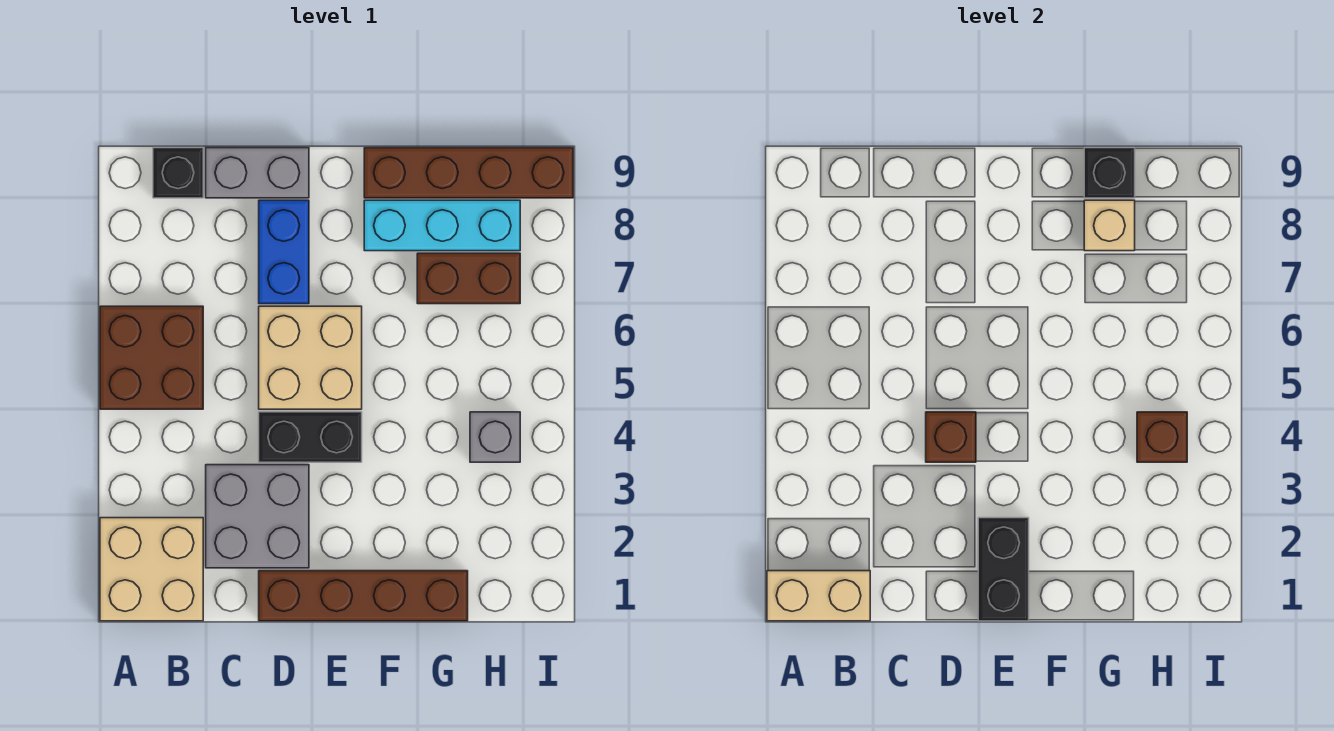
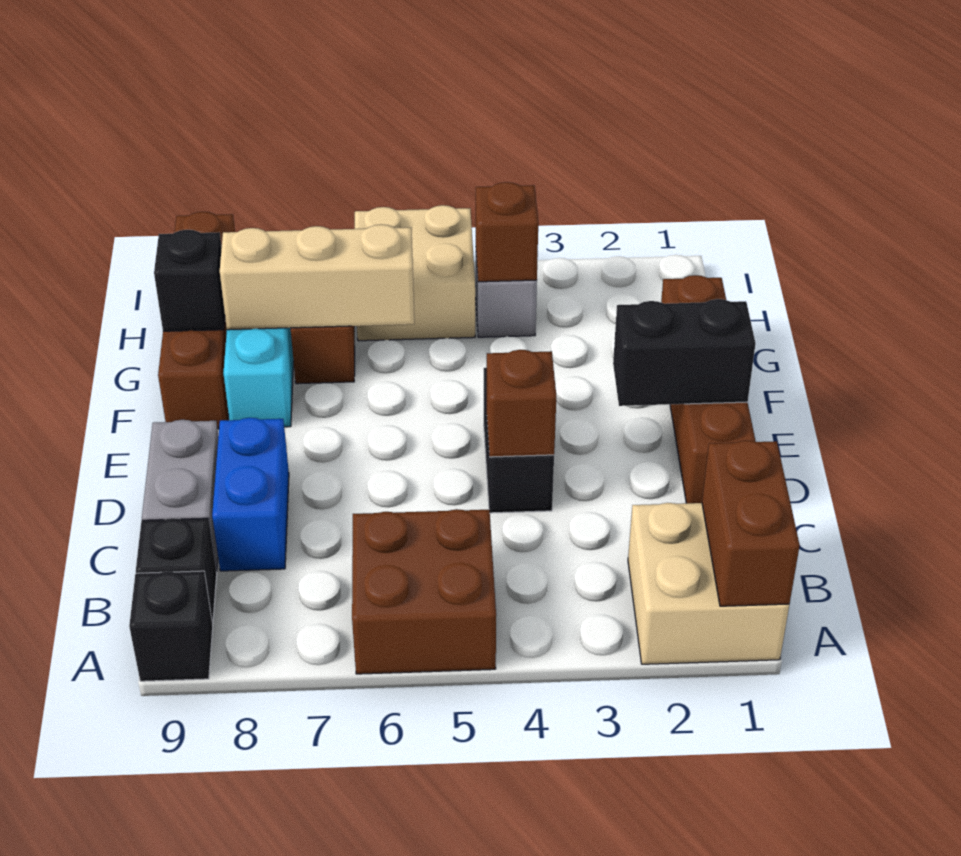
tan 1x2 brick [767,571,870,621] -> brown 1x2 brick [702,440,800,606]
none -> black 1x1 brick [129,571,213,681]
grey 2x2 brick [206,465,309,568] -> none
tan 2x2 brick [259,306,362,409] -> tan 2x2 brick moved to [355,205,475,341]
blue 1x2 brick [259,200,309,304] -> blue 1x2 brick turned to [212,418,289,571]
tan 1x1 brick [1084,200,1135,251] -> tan 1x3 brick [220,224,414,330]

